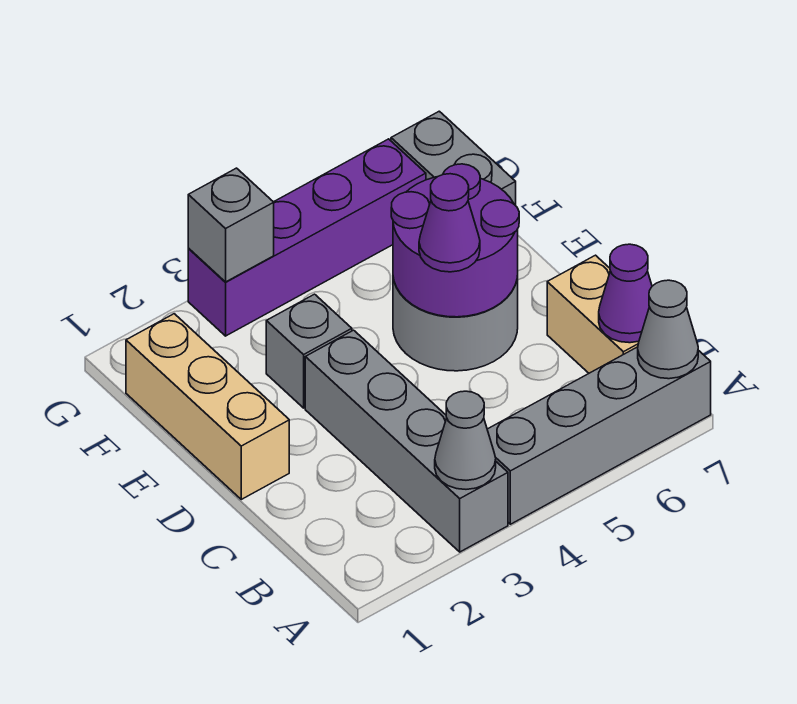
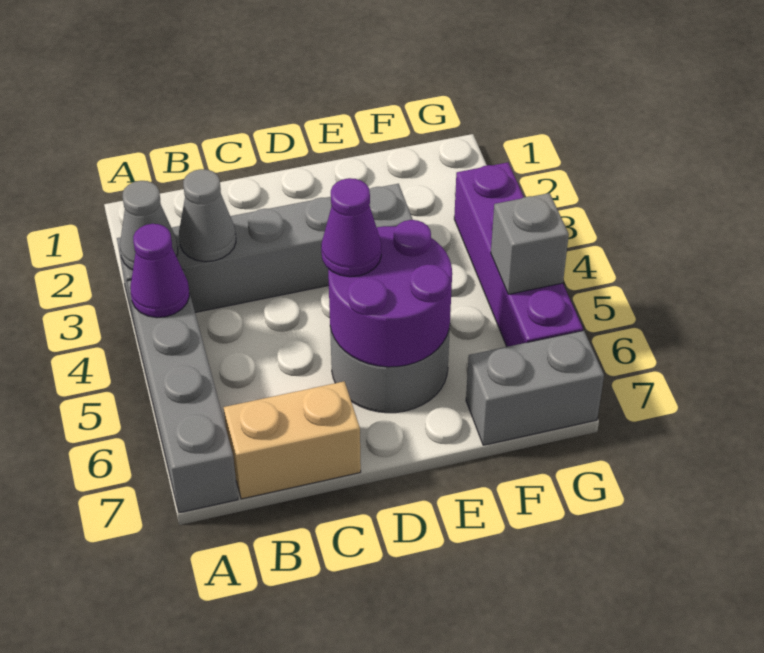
grey 1x1 cone [638,280,698,379] -> grey 1x1 cone moved to [179,169,236,262]
purple 1x1 cone [599,244,652,343] -> purple 1x1 cone moved to [130,224,189,318]
tan 1x3 brick [126,314,289,499] -> none
grey 1x1 brick [188,168,274,282] -> grey 1x1 brick moved to [491,193,569,294]

